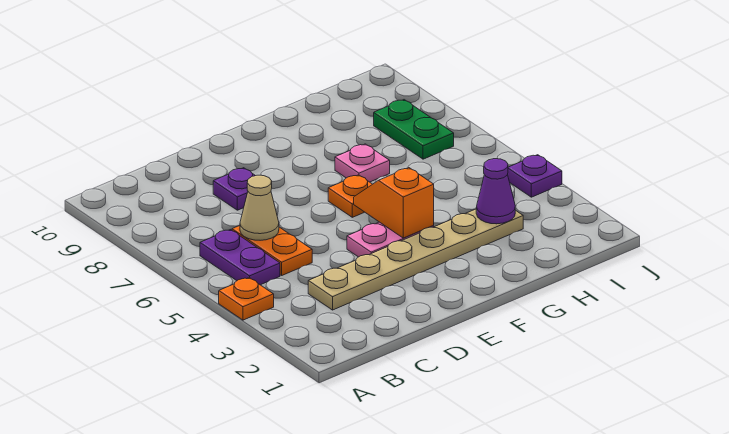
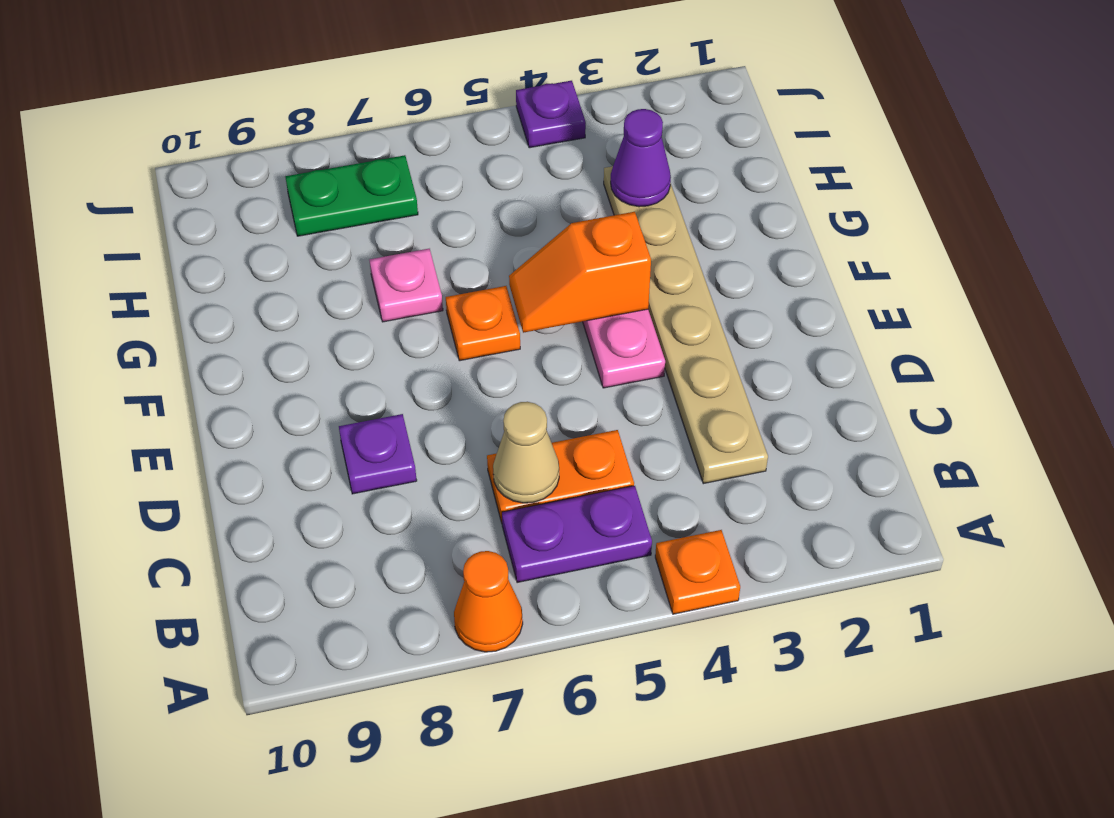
none -> orange 1x1 cone [454,551,523,652]

